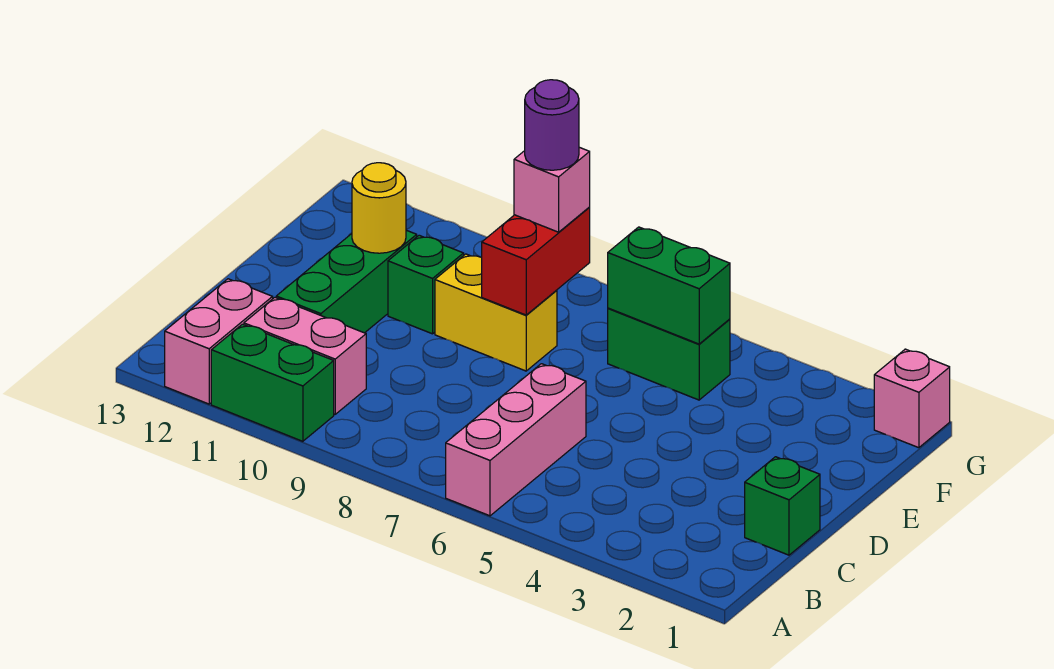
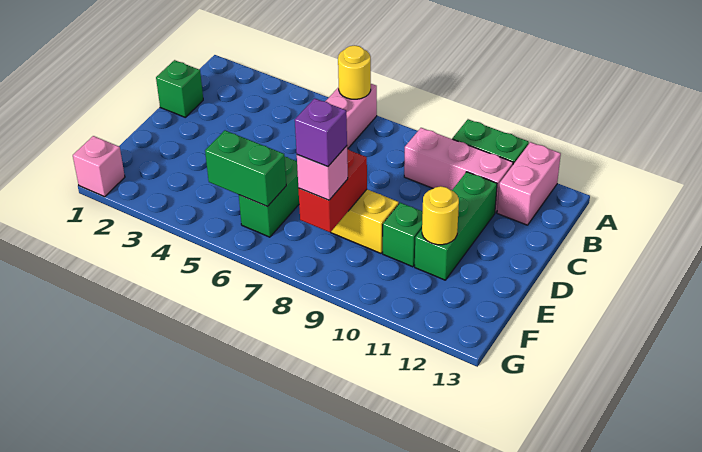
none -> yellow 1x1 round brick [338,45,371,99]
pink 1x2 brick [244,298,366,414] -> pink 1x3 brick [404,128,513,213]
green 1x2 brick [608,308,730,400] -> green 1x2 brick turned to [239,157,299,237]
purple 1x1 round brick [525,80,579,170] -> purple 1x1 brick [295,98,347,167]

